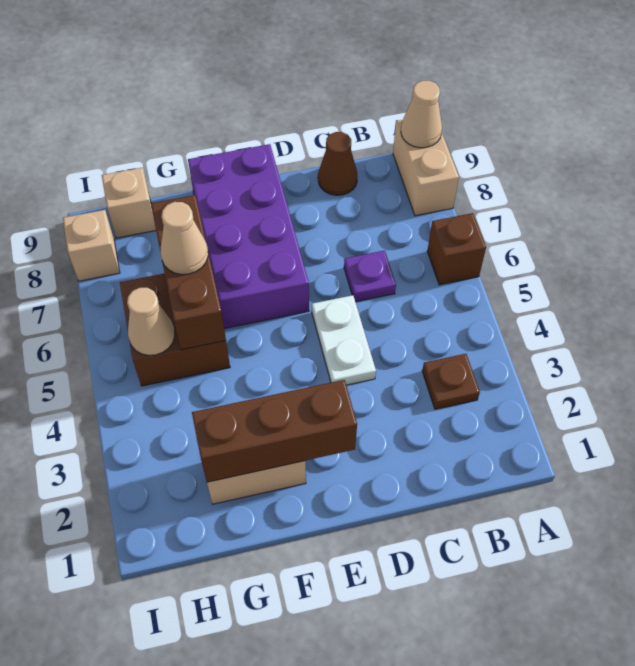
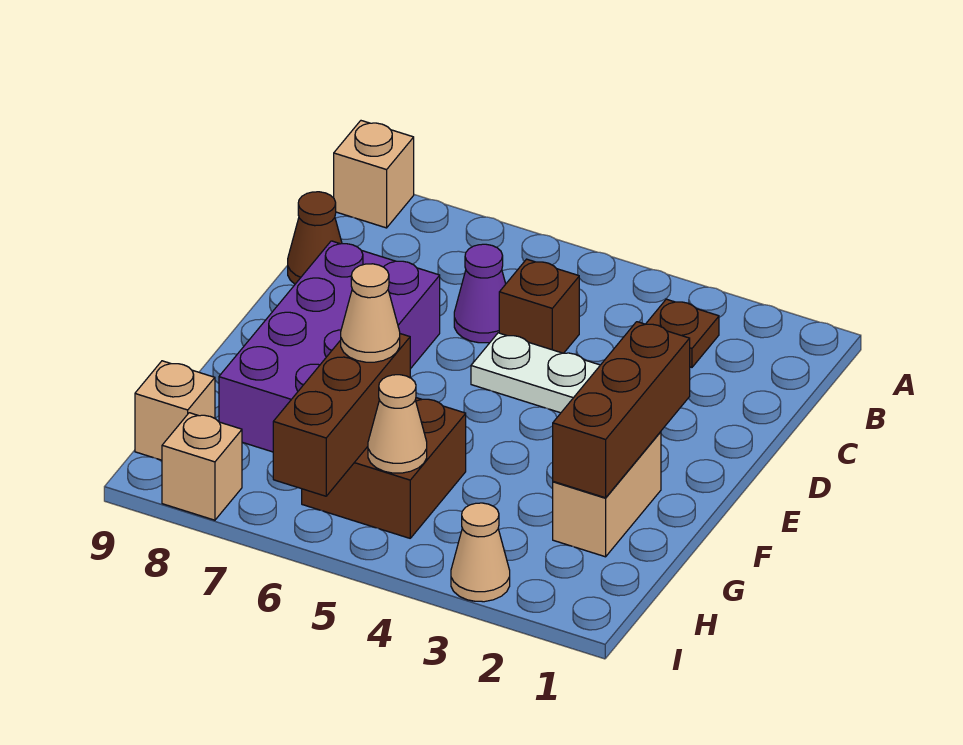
brown 1x1 brick [427,213,486,285] -> brown 1x1 brick moved to [499,259,579,353]
tan 1x2 brick [393,120,459,216] -> tan 1x1 brick [334,121,414,228]
tan 1x1 cone [401,81,442,148] -> tan 1x1 cone moved to [451,503,510,602]
purple 1x1 plate [344,251,396,302] -> purple 1x1 cone [454,244,506,343]
purple 2x4 brick [188,144,309,329] -> purple 2x4 brick turned to [219,241,440,452]
brown 1x3 brick [151,195,226,350] -> brown 1x3 brick turned to [273,334,410,496]

